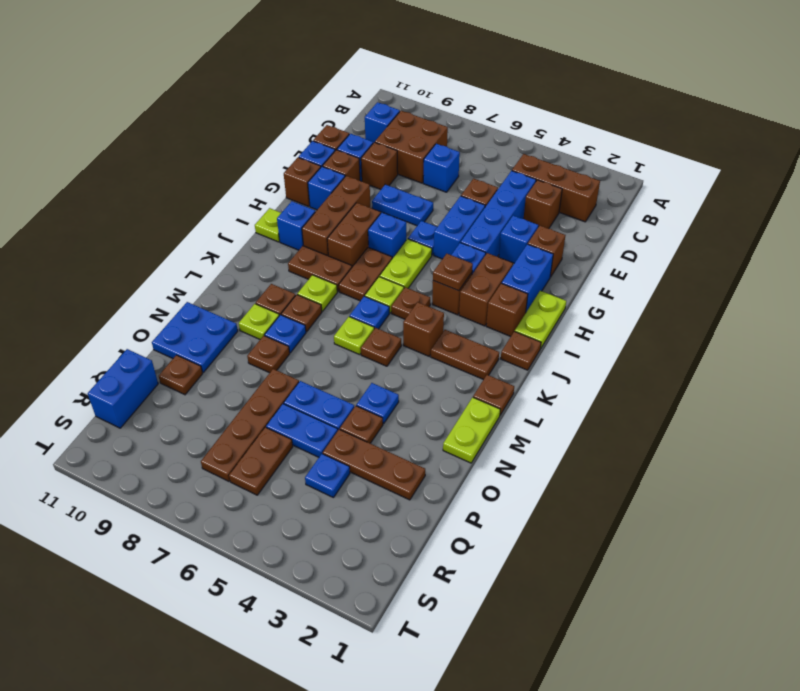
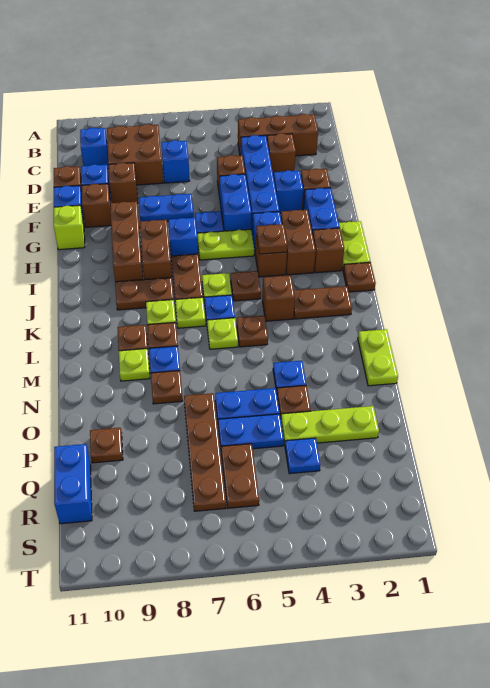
blue 1x1 brick [308,166,345,210] -> none
brown 1x1 brick [284,157,321,206] -> lime 1x1 brick [54,205,85,250]
lime 1x2 plate [380,239,432,288] -> lime 1x2 plate turned to [197,229,254,260]
blue 1x1 brick [277,201,315,250] -> none
lime 1x1 plate [255,208,281,242] -> lime 1x1 plate moved to [175,297,206,328]
brown 1x1 plate [473,375,514,415] -> none
blue 2x2 plate [152,302,238,372] -> none
brown 1x3 plate [323,429,425,500] -> lime 1x3 plate [281,406,379,444]

